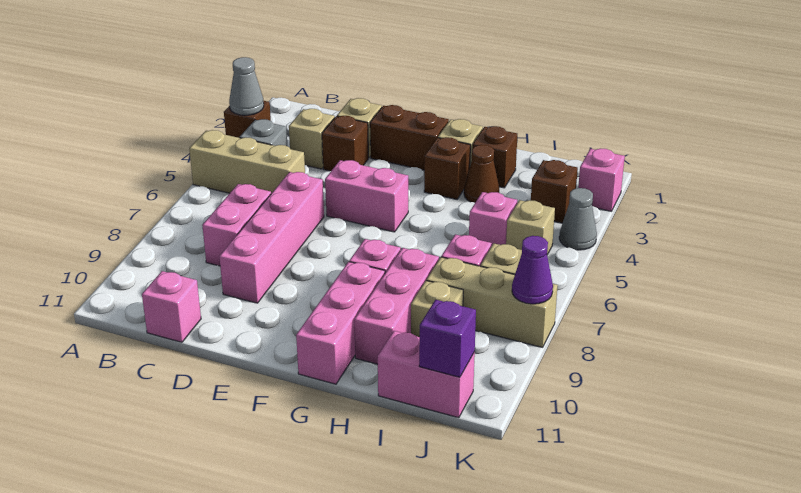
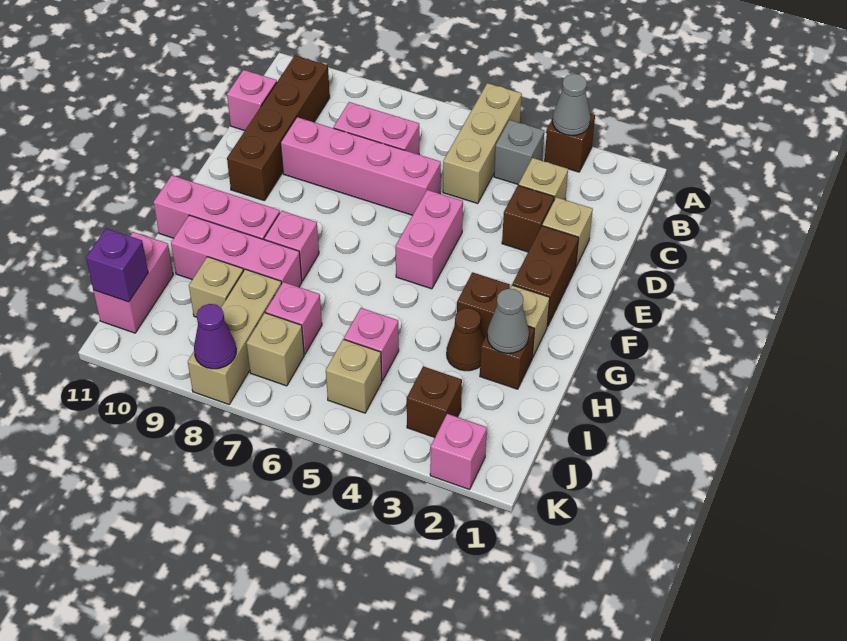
none -> brown 1x4 brick [227,56,330,201]
grey 1x1 cone [559,188,597,250] -> grey 1x1 cone moved to [487,289,529,353]

